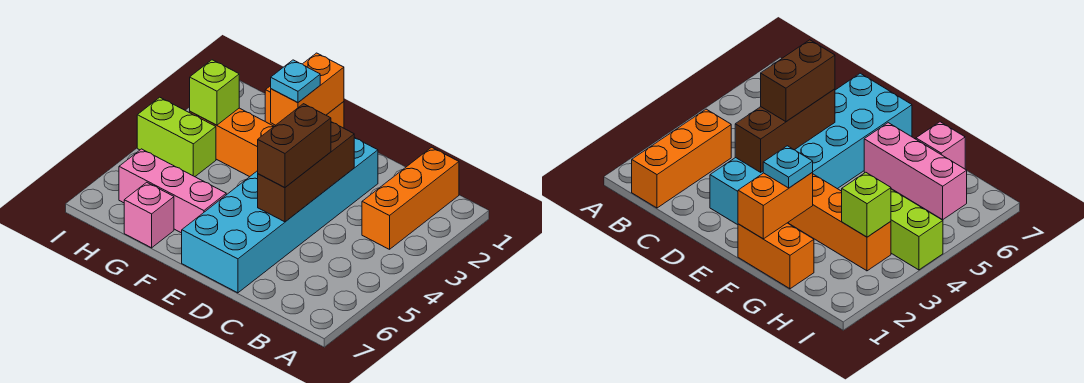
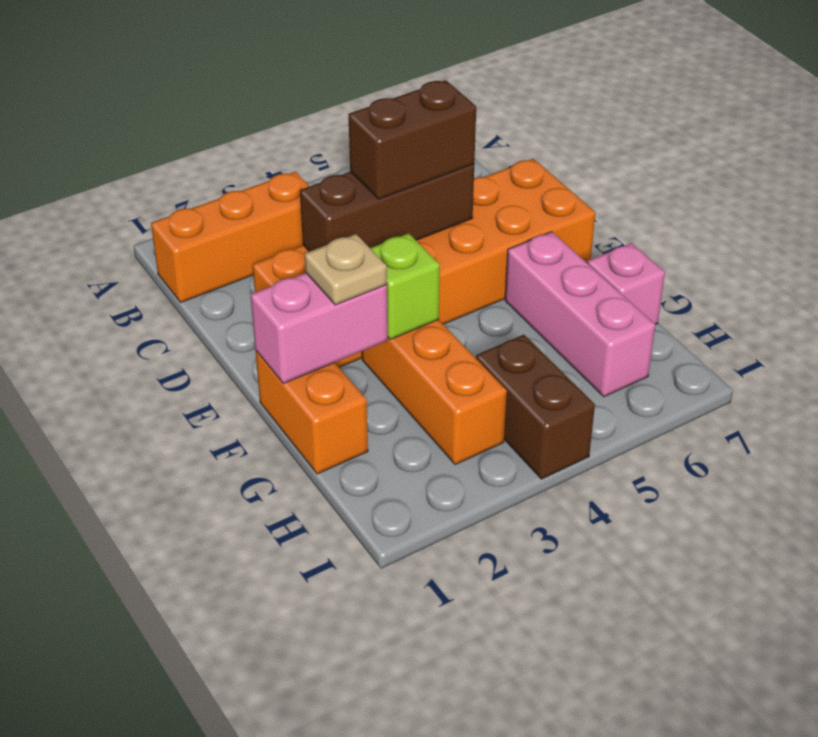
cyan 2x6 brick [182,138,378,293] -> orange 2x6 brick [253,159,595,367]
orange 1x2 brick [271,53,344,125] -> pink 1x2 brick [251,273,388,383]
cyan 1x1 plate [271,60,320,103] -> tan 1x1 plate [305,234,387,305]
lime 1x1 brick [190,60,239,125] -> lime 1x1 brick moved to [370,233,440,339]
lime 1x2 brick [137,97,216,177] -> brown 1x2 brick [476,335,595,479]

